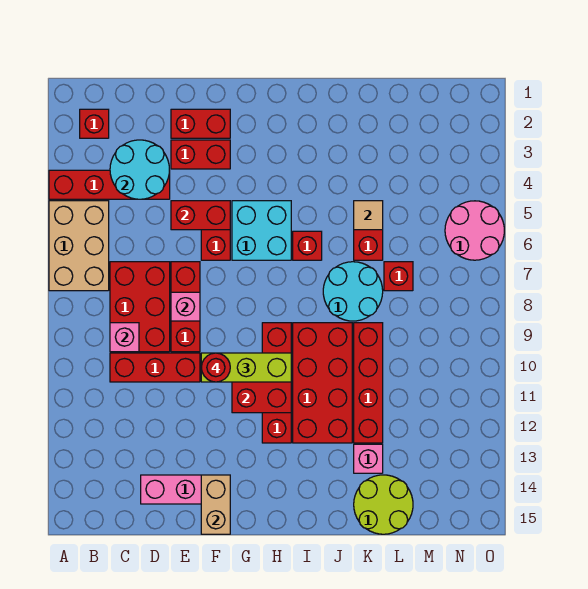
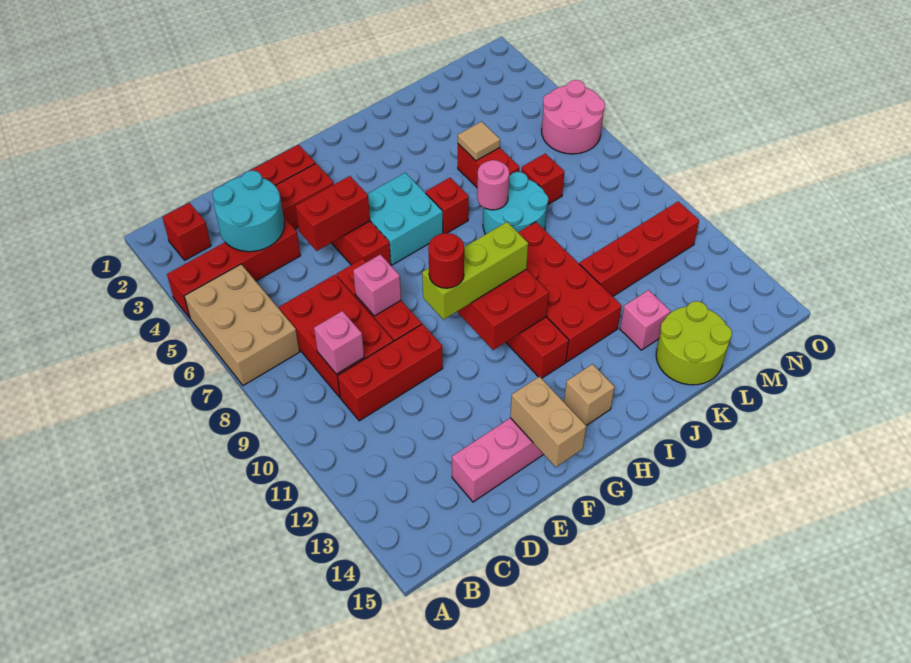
none -> tan 1x1 brick [564,364,615,426]
none -> pink 1x1 round brick [477,160,509,210]
red 1x4 brick [354,323,383,443] -> red 1x4 brick turned to [579,201,699,296]

